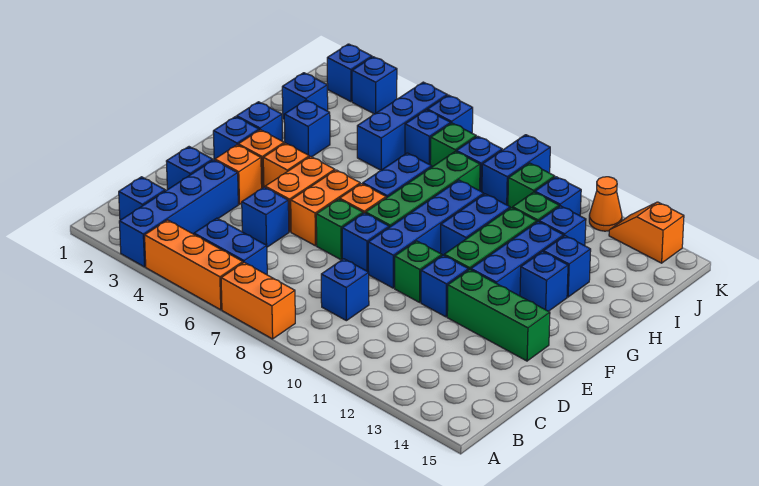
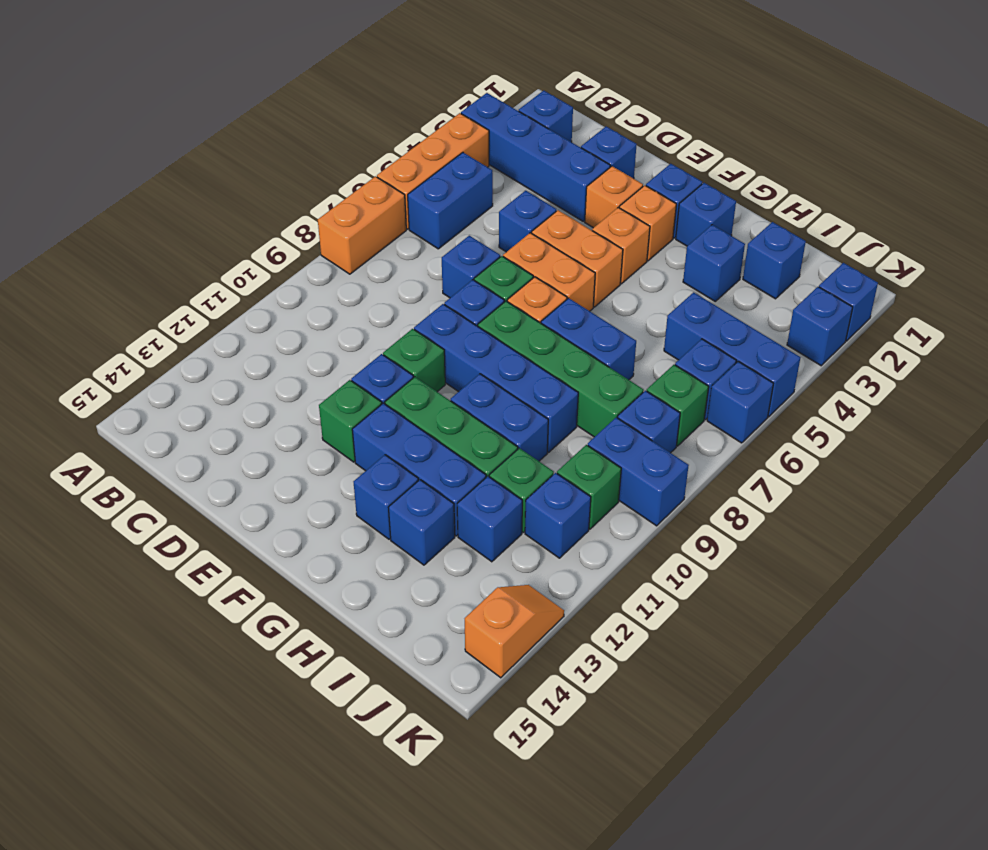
blue 1x1 brick [321,259,369,321] -> blue 1x1 brick moved to [442,236,500,298]
green 1x3 brick [447,270,550,361] -> green 1x1 brick [319,380,382,462]
orange 1x1 cone [589,177,622,231] -> none

